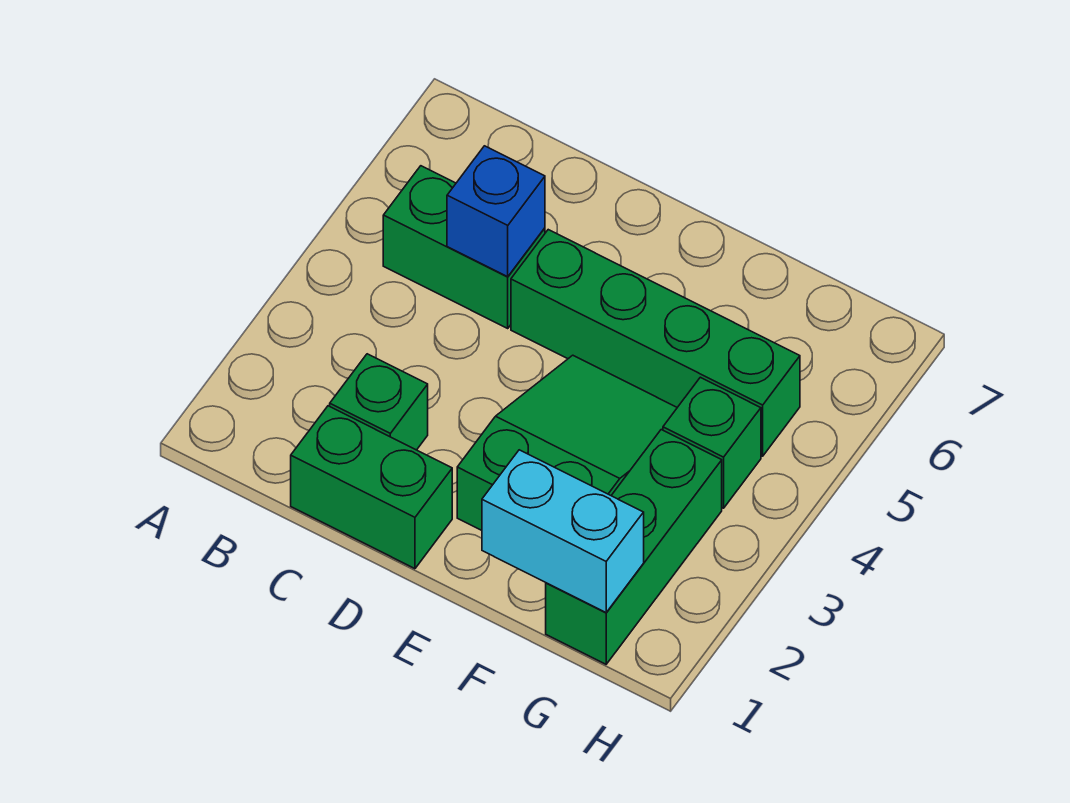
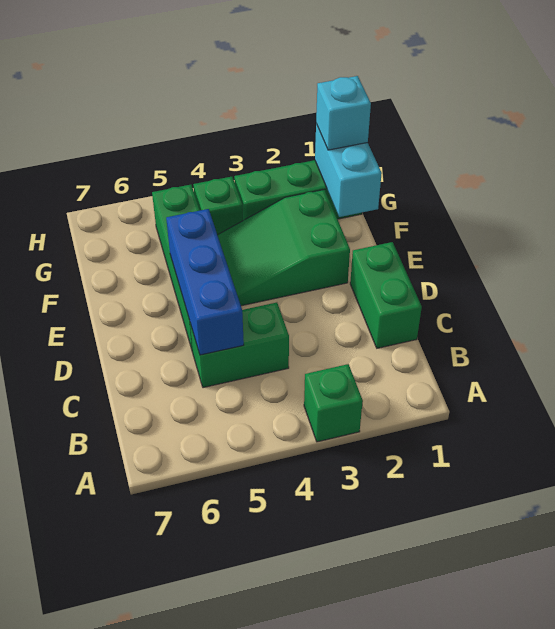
green 1x2 brick [383,166,545,328] -> green 1x2 brick turned to [190,302,289,388]
green 1x1 brick [330,354,428,450] -> green 1x1 brick moved to [304,364,363,442]
blue 1x1 brick [447,146,545,277] -> blue 1x3 brick [166,209,244,355]
none -> cyan 1x1 brick [316,76,371,150]

